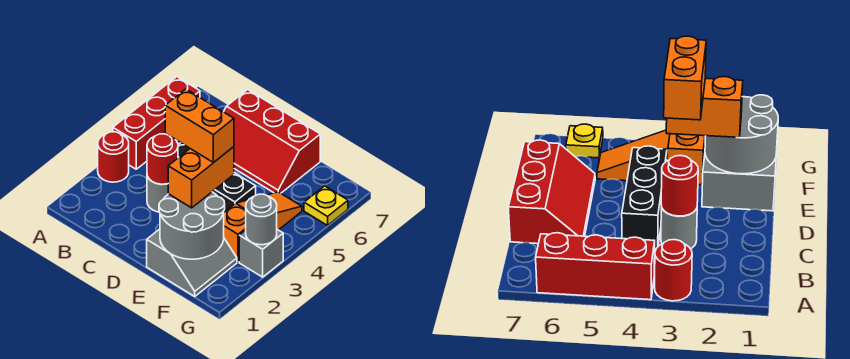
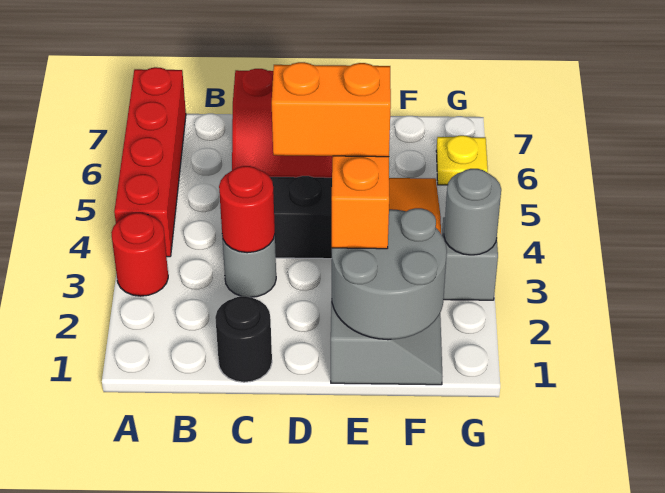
red 1x3 brick [113,77,200,169] -> red 1x4 brick [114,67,186,257]
none -> black 1x1 round brick [215,296,272,382]

